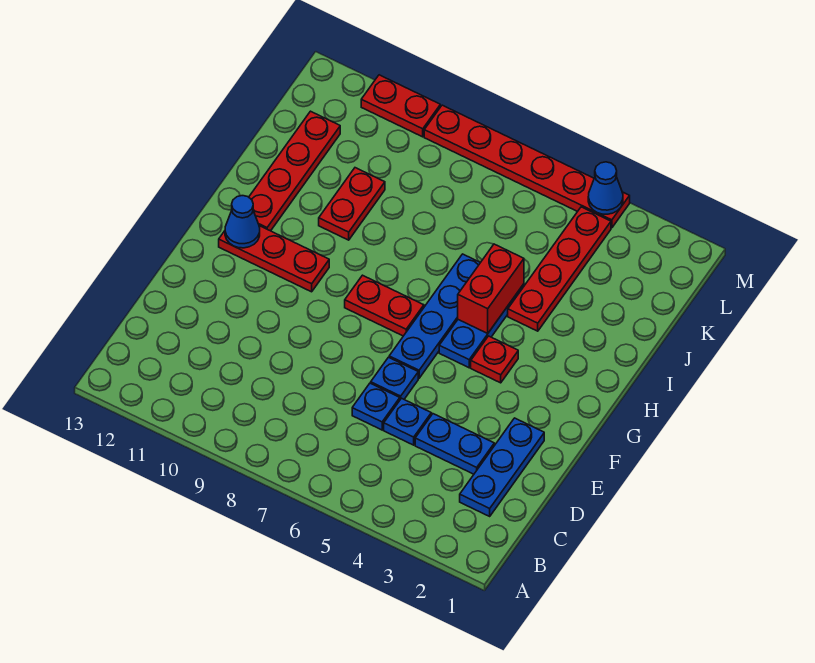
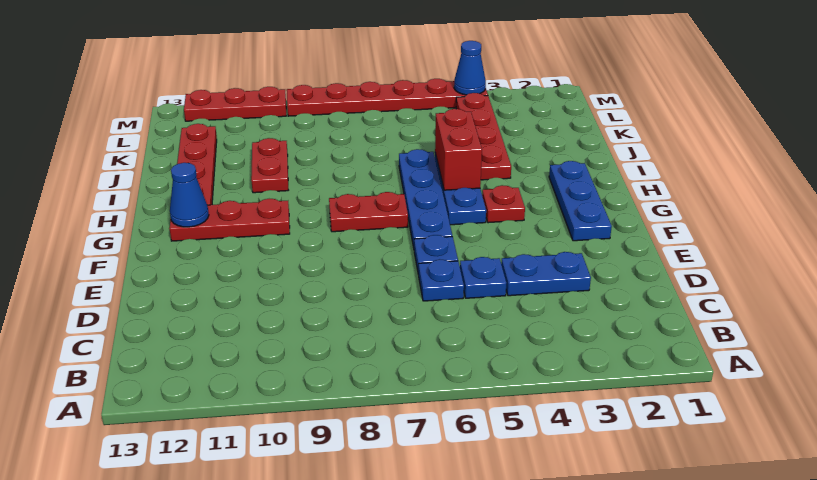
blue 1x3 plate [460,418,544,516] -> blue 1x3 plate moved to [549,161,612,241]
red 1x2 plate [361,75,440,137] -> red 1x3 plate [184,87,286,121]

